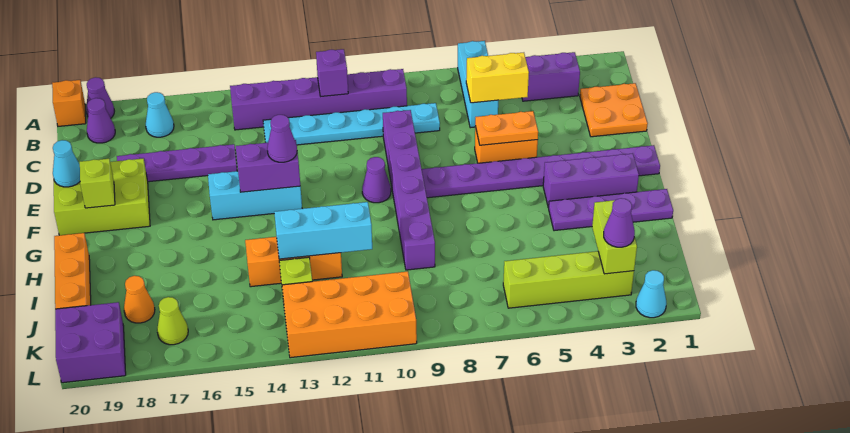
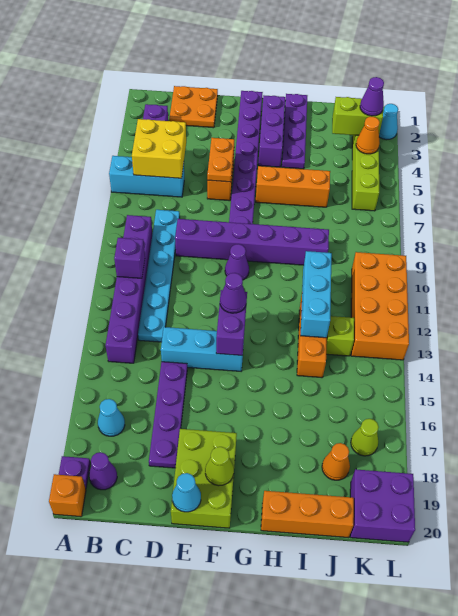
purple 1x1 cone [86,77,114,118] -> purple 1x1 plate [59,456,90,488]
yellow 1x2 brick [466,53,529,103] -> yellow 2x2 brick [132,119,186,178]
cyan 1x3 brick [208,171,302,220] -> cyan 1x3 brick turned to [161,327,244,371]
lime 1x1 brick [80,159,115,208] -> lime 1x1 cone [205,447,234,486]
none -> orange 1x3 brick [256,166,330,207]
none -> orange 1x1 cone [356,116,380,154]

